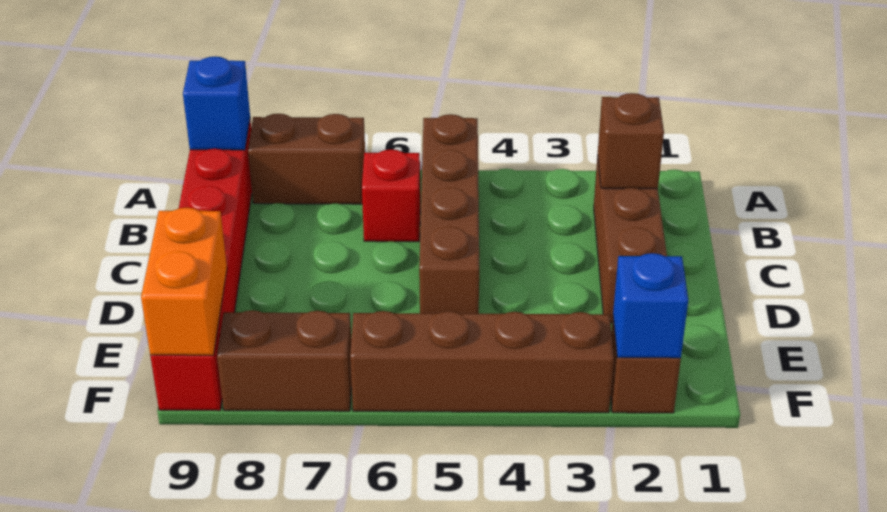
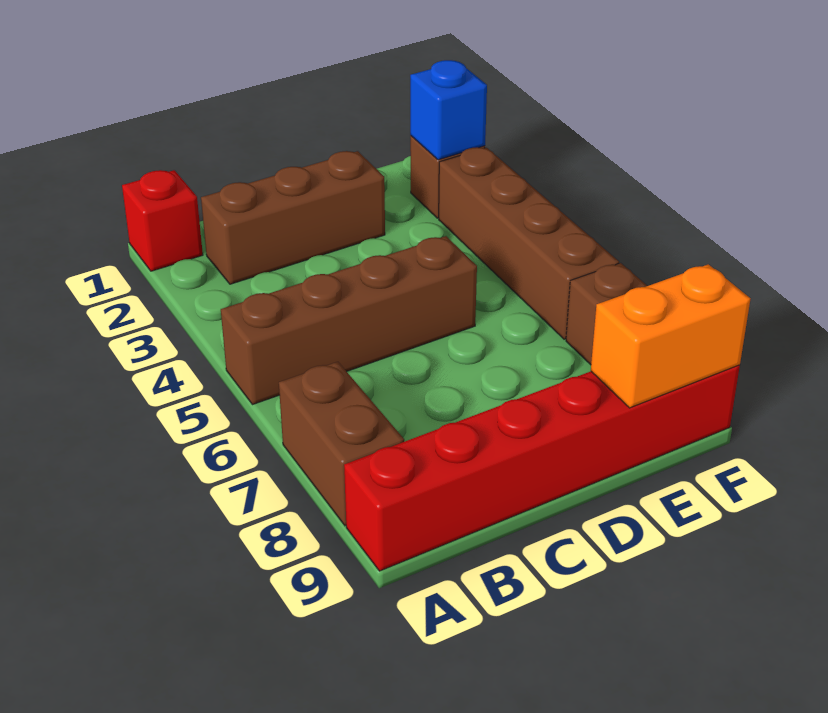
blue 1x1 brick [183,56,250,150] -> none
brown 1x1 brick [598,93,664,189] -> none
red 1x1 brick [362,149,420,242] -> red 1x1 brick moved to [122,170,203,271]

